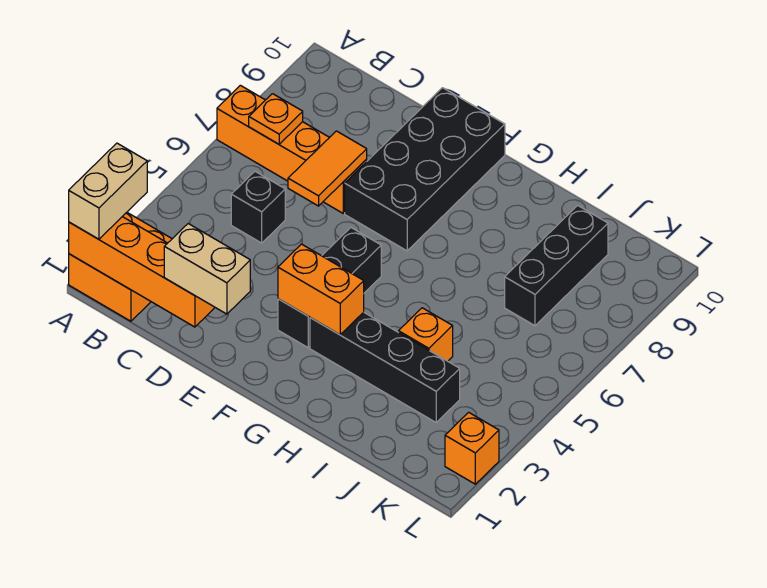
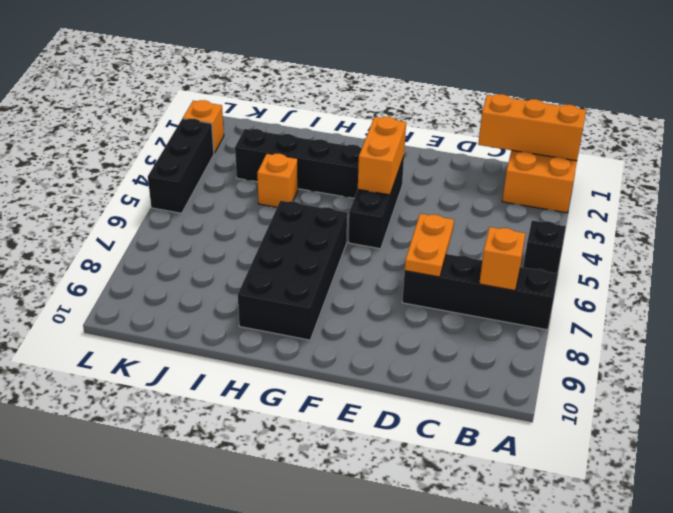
orange 1x4 brick [69,217,215,327] -> orange 1x3 brick [478,94,586,161]
tan 1x2 brick [69,143,147,239] -> none
orange 1x4 brick [217,85,367,213] -> black 1x4 brick [402,254,558,330]
orange 1x1 plate [249,94,303,144] -> orange 1x1 brick [479,227,526,290]
black 1x1 brick [231,171,285,243] -> black 1x1 brick moved to [523,220,566,273]
tan 1x2 brick [164,224,250,314] -> none
orange 1x2 tile [288,131,367,206] -> orange 1x2 plate [405,214,454,277]
black 2x4 brick [345,88,505,251] -> black 2x4 brick moved to [238,201,347,340]
orange 1x2 brick [278,244,364,335] -> orange 1x2 brick turned to [358,117,406,195]
black 1x3 brick [505,205,608,326] -> black 1x3 brick moved to [148,119,214,213]

